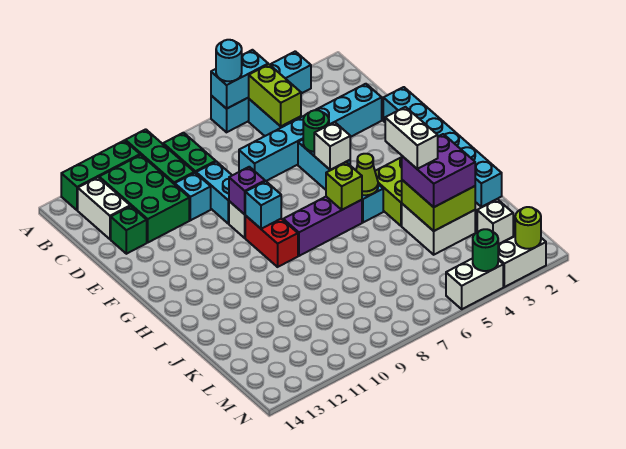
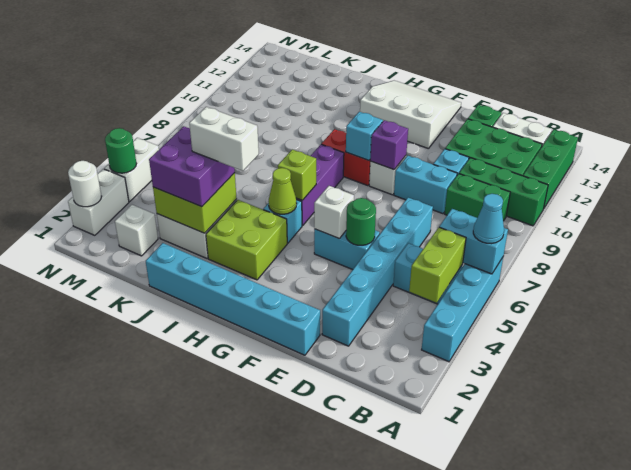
cyan 1x2 brick [211,50,268,109] -> cyan 1x2 brick turned to [439,209,508,274]
cyan 1x1 round brick [216,40,242,81] -> cyan 1x1 cone [473,194,504,244]
lime 1x2 brick [248,64,301,126] -> lime 1x2 brick turned to [409,227,466,303]
none -> white 3x3 slope [360,81,461,149]
lime 1x1 round brick [515,207,541,249] -> white 1x1 round brick [68,161,102,207]

